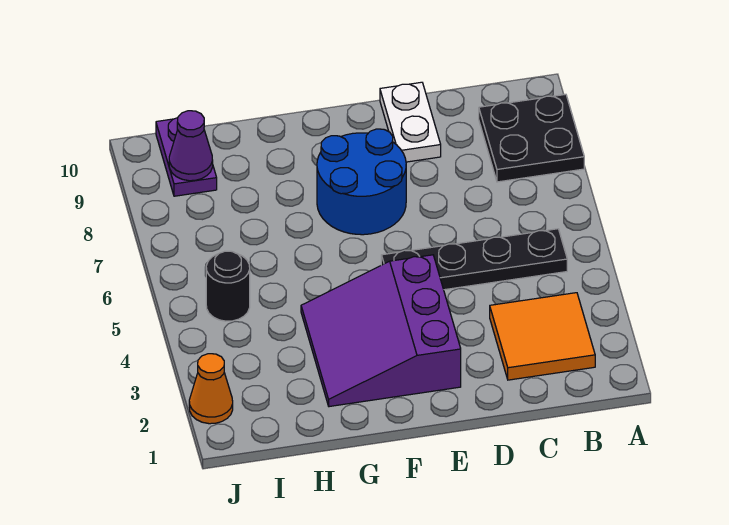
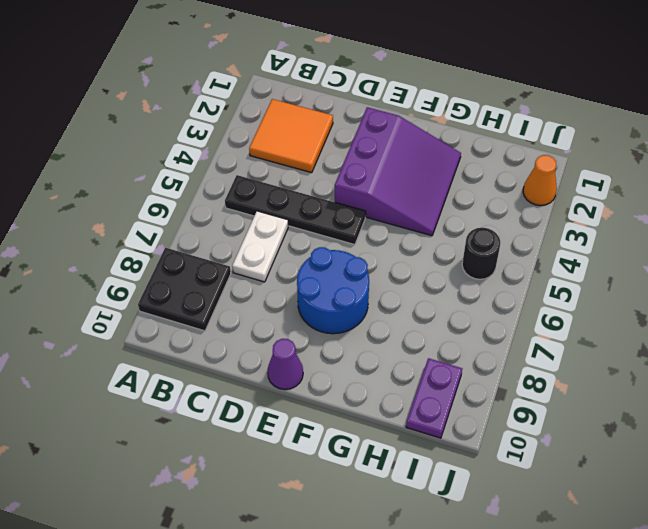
white 1x2 plate [380,82,441,162] -> white 1x2 plate moved to [232,211,288,282]
purple 1x1 cone [169,111,213,181] -> purple 1x1 cone moved to [268,339,303,389]

